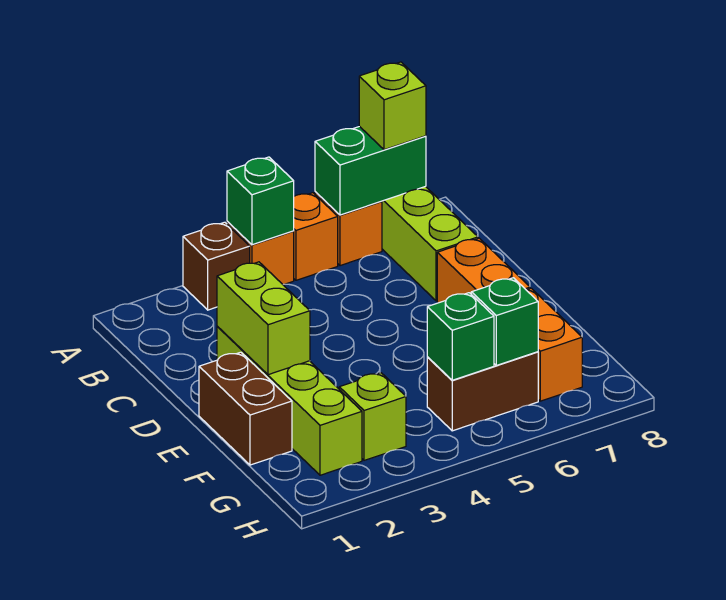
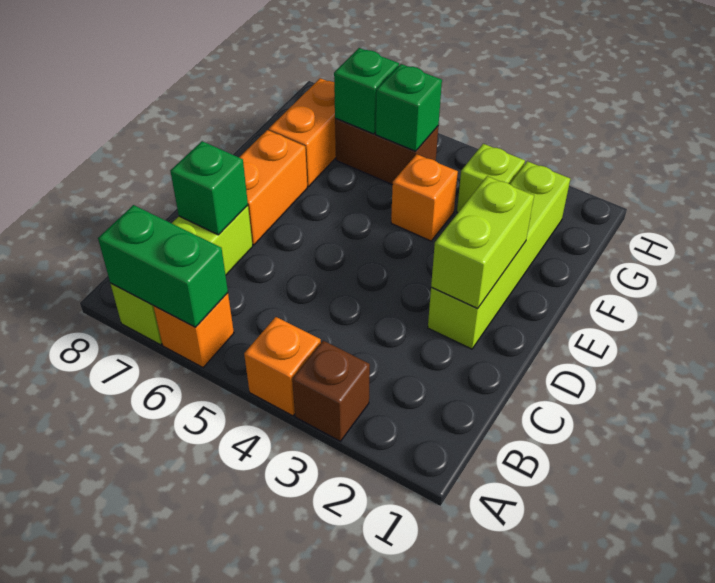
green 1x1 brick [227,157,294,245] -> green 1x1 brick moved to [170,141,248,235]
orange 1x1 brick [294,193,338,280] -> orange 1x1 brick moved to [391,154,458,241]
lime 1x1 brick [359,62,426,150] -> none
brown 1x2 brick [199,352,292,465] -> none

